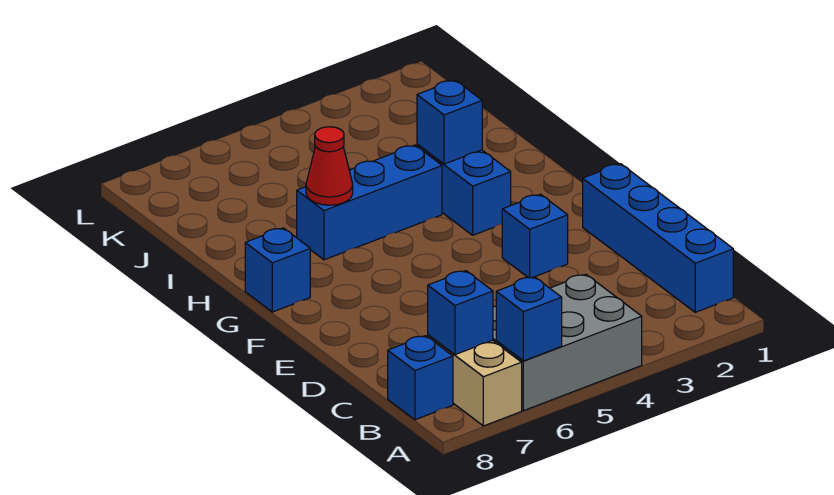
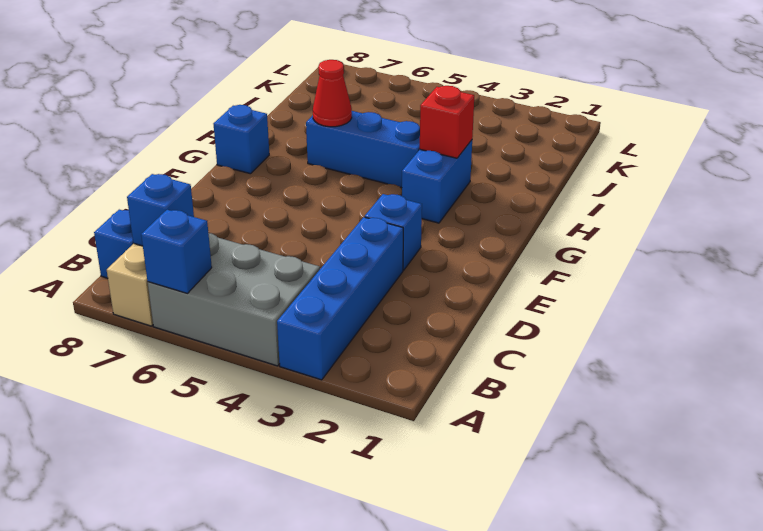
blue 1x4 brick [583,164,733,312] -> blue 1x4 brick moved to [277,217,403,380]
blue 1x1 brick [417,80,482,164] -> red 1x1 brick [420,86,474,158]

